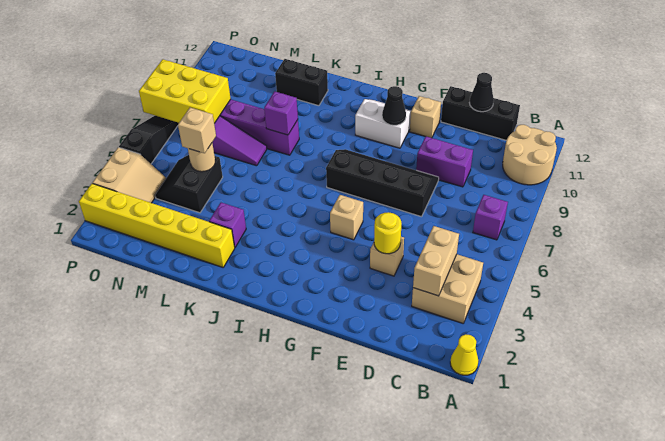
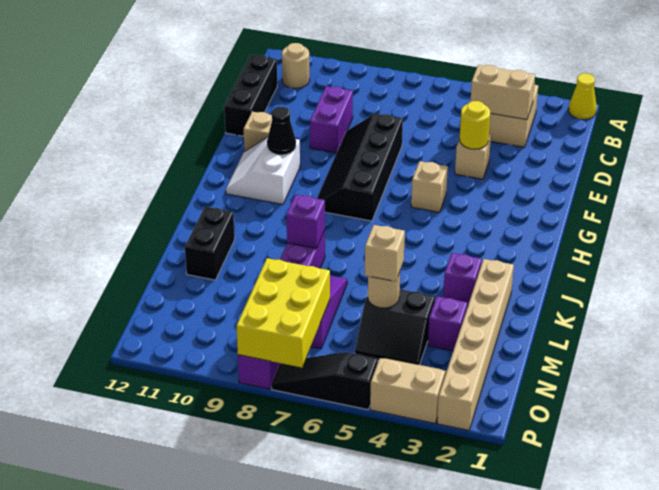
tan 2x2 round brick [503,125,557,185] -> tan 1x1 round brick [282,43,309,88]
purple 1x1 brick [473,195,508,240] -> purple 1x1 brick moved to [428,296,467,351]
black 1x1 cone [469,73,494,112] -> none
yellow 1x6 brick [79,184,235,267] -> tan 1x6 brick [437,259,514,430]

